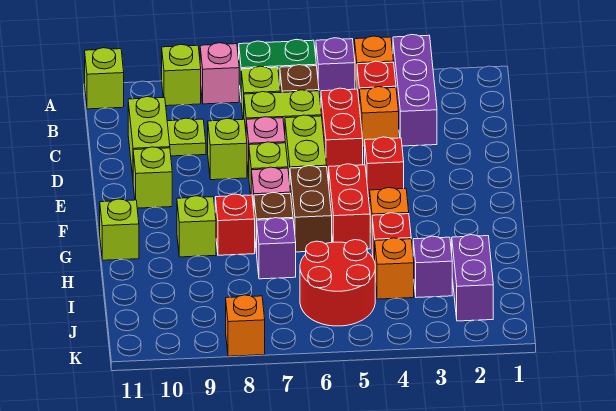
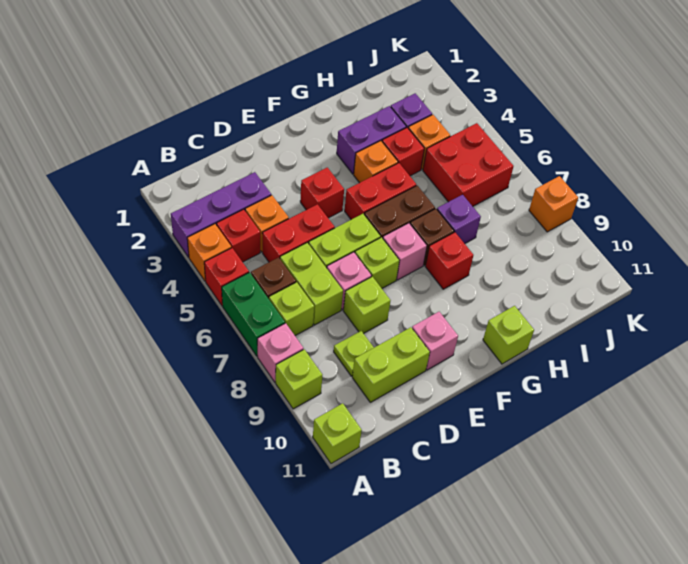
purple 1x1 brick [316,38,355,99] -> red 1x1 brick [204,248,249,306]
lime 1x1 brick [133,147,172,208] -> pink 1x1 brick [412,312,458,370]
lime 1x1 brick [177,196,216,257] -> none
purple 1x2 brick [452,235,493,321] -> purple 1x2 brick moved to [337,106,406,174]
red 2x2 round brick [300,240,375,326] -> red 2x2 brick [423,123,514,206]

